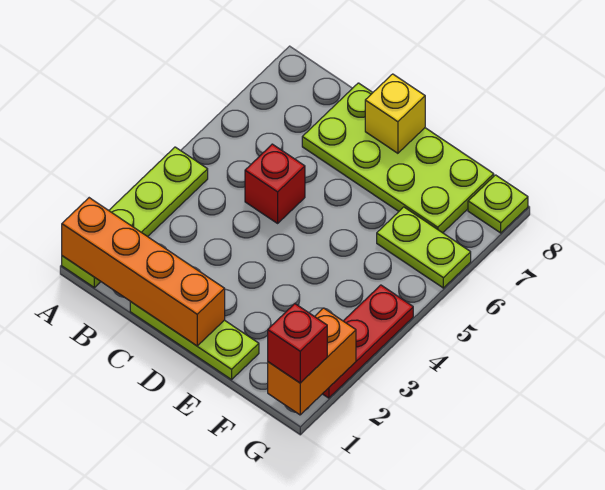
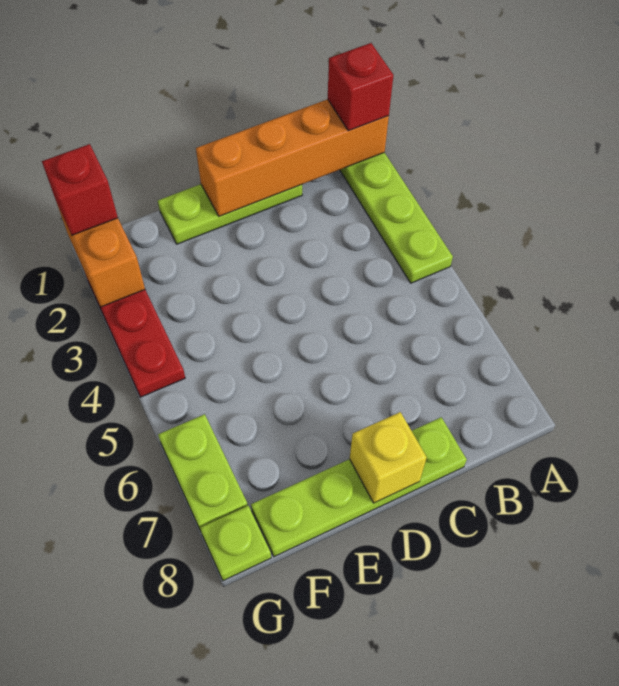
red 1x1 brick [245,144,305,223] -> red 1x1 brick moved to [328,43,393,131]
lime 2x4 plate [302,83,494,233] -> lime 1x4 plate [251,417,467,557]
lime 1x2 plate [377,207,471,288] -> lime 1x2 plate turned to [158,414,248,531]

